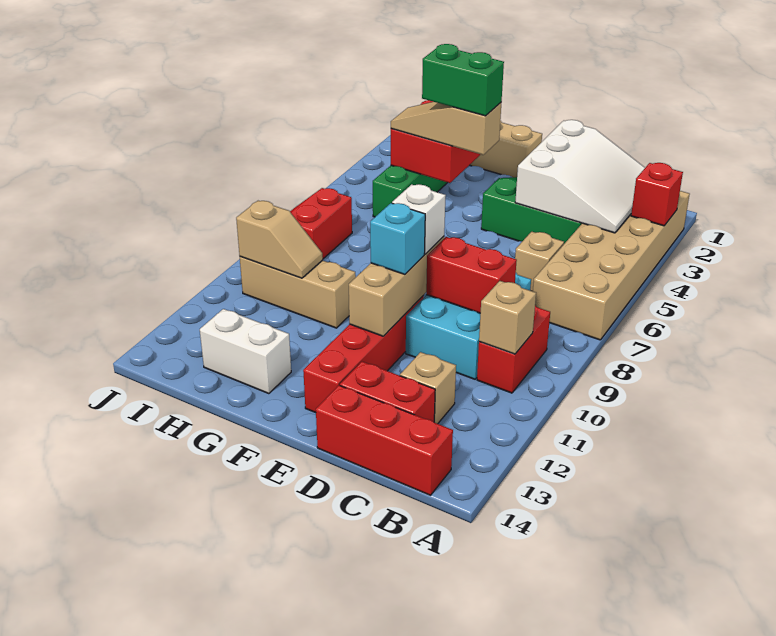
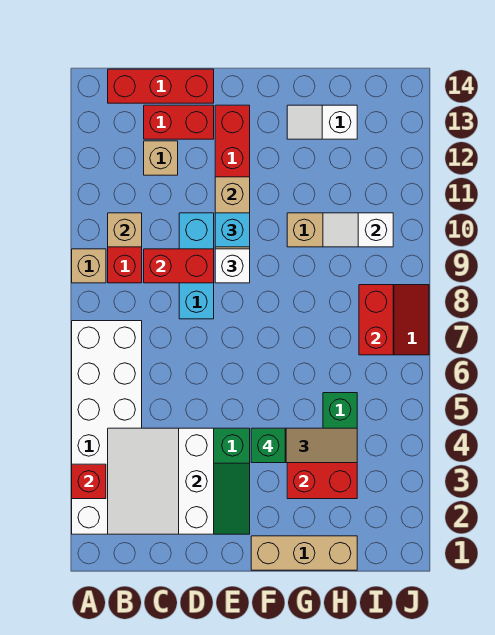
tan 2x6 brick [533,191,690,340] -> white 2x6 brick [72,321,142,534]
tan 1x1 brick [515,232,564,291] -> tan 1x1 brick moved to [72,249,106,283]
cyan 2x3 brick [406,273,531,379] -> cyan 1x3 brick [179,213,214,319]
green 1x2 brick [422,44,504,116] -> green 1x1 brick [251,428,285,463]
white 1x2 brick [200,309,291,394] -> white 1x2 slope [287,105,357,139]
tan 1x2 slope [236,201,323,278] -> white 1x2 slope [323,213,393,247]
none -> red 1x2 brick [359,285,393,355]

